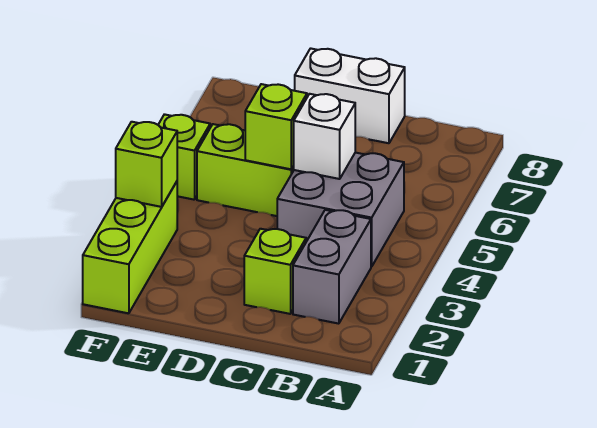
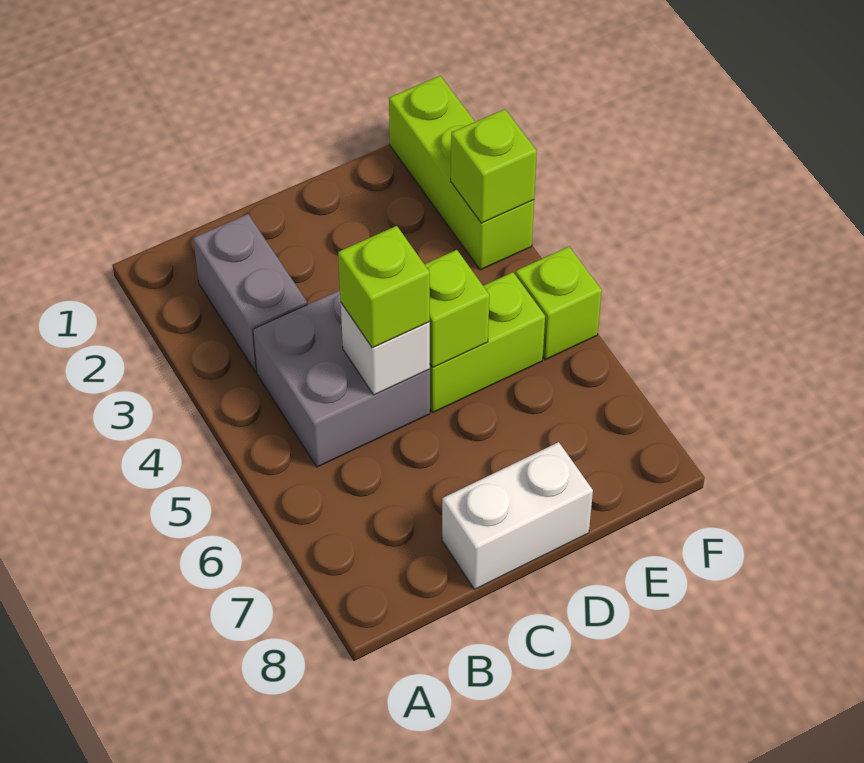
lime 1x1 brick [244,229,306,314] -> lime 1x1 brick moved to [338,226,430,348]

